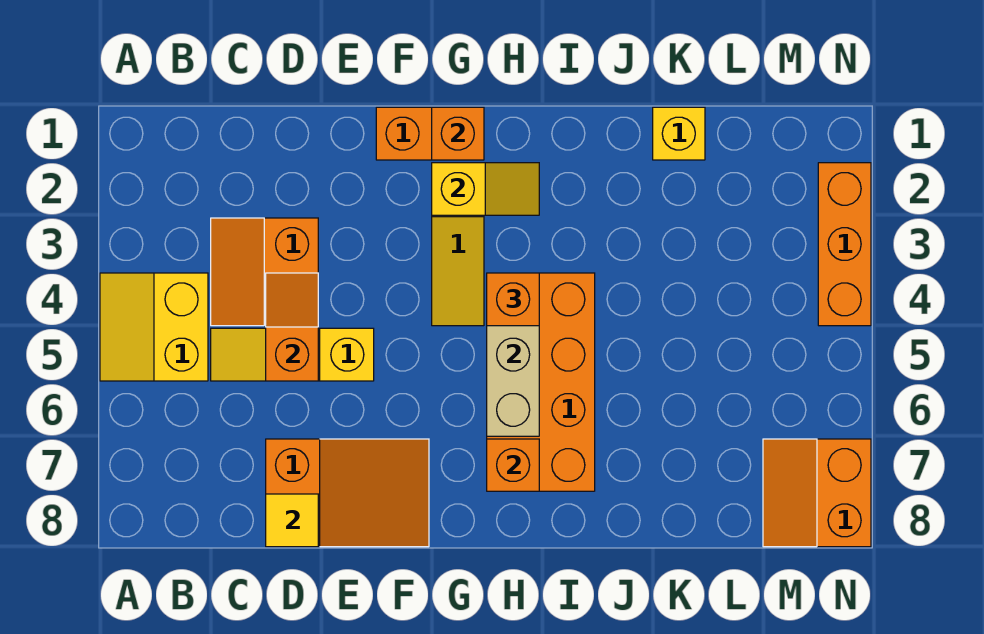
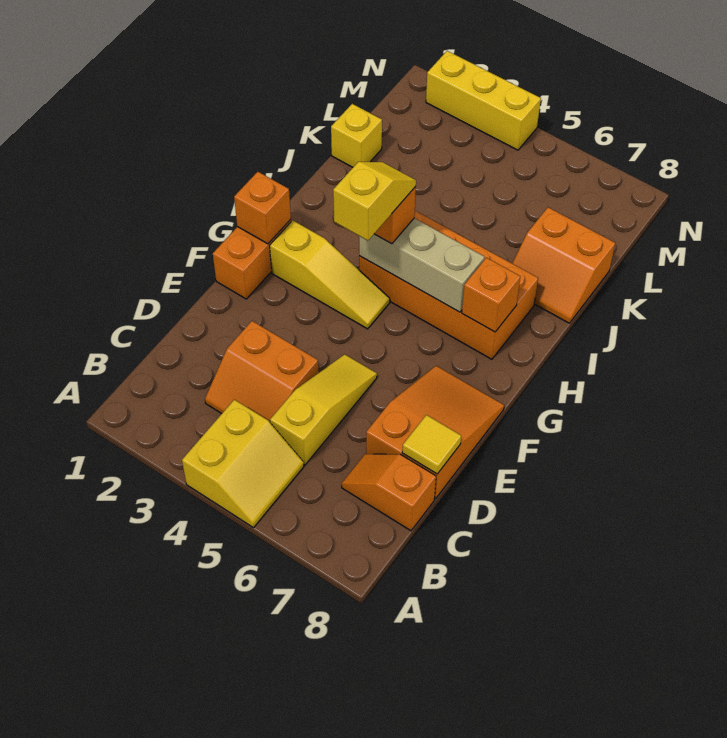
yellow 2x2 slope [100,273,208,381] -> yellow 2x2 slope turned to [182,400,304,528]
yellow 1x3 slope [211,328,374,381] -> yellow 1x3 slope turned to [270,354,377,465]
orange 1x2 slope [266,273,318,381] -> orange 1x2 slope moved to [341,454,436,531]
yellow 1x2 slope [432,163,539,215] -> yellow 1x2 slope moved to [333,162,416,241]
orange 2x2 slope [763,439,871,547] -> orange 2x2 slope moved to [512,207,615,323]
orange 1x3 brick [818,163,871,326] -> yellow 1x3 brick [426,51,541,150]

